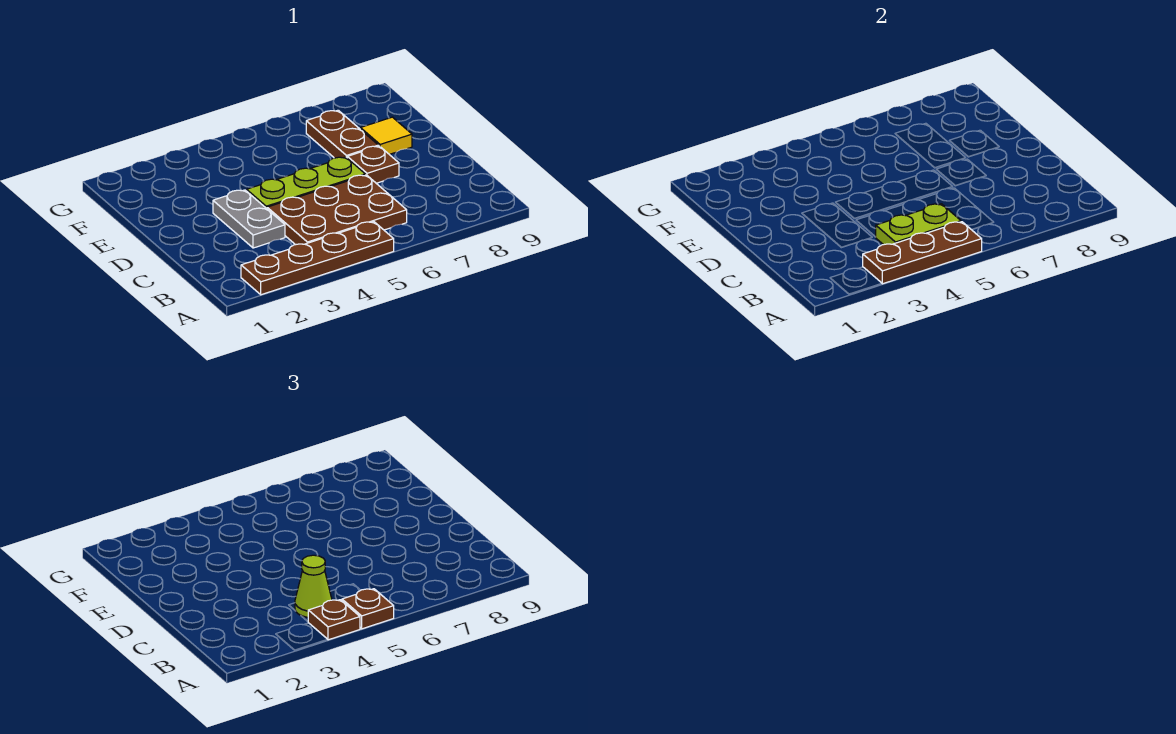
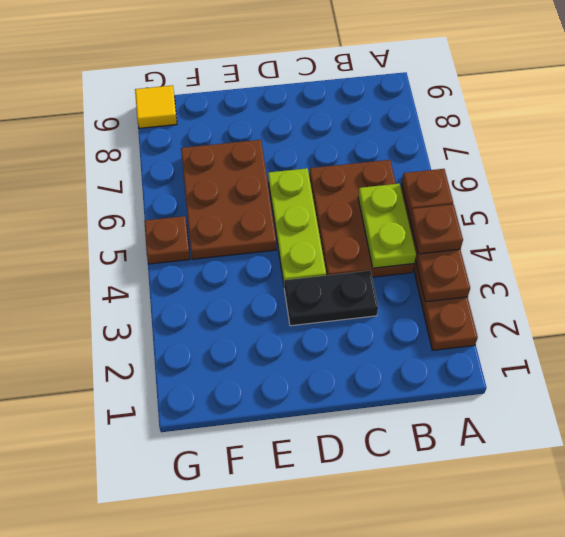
lime 1x1 cone [295,555,332,617] -> none
grey 1x2 plate [213,190,285,248] -> black 1x2 plate [284,271,378,326]
brown 1x1 plate [347,146,399,183] -> brown 1x1 plate moved to [144,216,190,264]
brown 1x2 plate [306,110,378,158] -> brown 2x3 plate [181,140,276,259]
yellow 1x1 tile [360,117,412,154] -> yellow 1x1 tile moved to [135,85,177,128]

